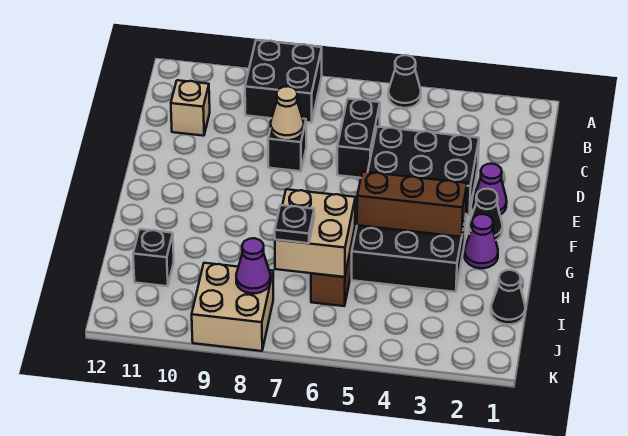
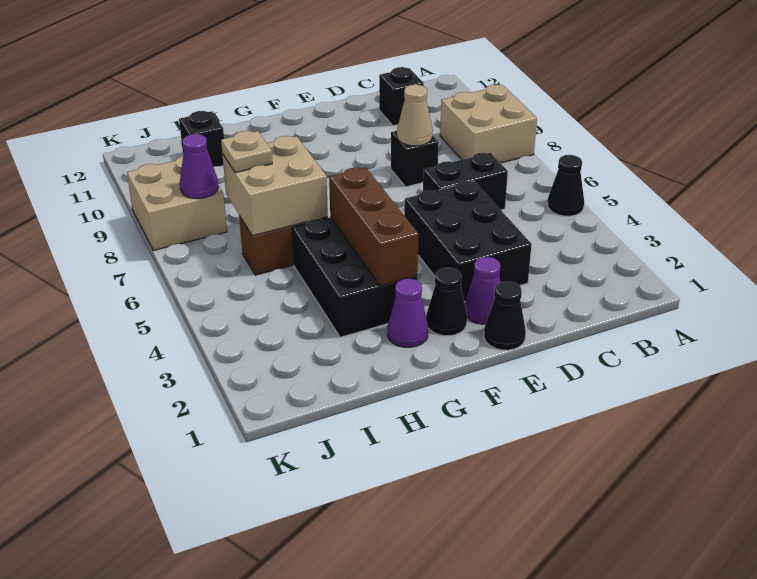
black 2x2 brick [245,40,322,123] -> tan 2x2 brick [440,85,537,163]
tan 1x1 brick [171,80,210,136] -> black 1x1 brick [379,67,424,126]
black 1x1 cone [491,270,525,324] -> black 1x1 cone moved to [484,281,526,350]
black 1x1 plate [275,205,314,243] -> tan 1x1 plate [221,131,272,173]

